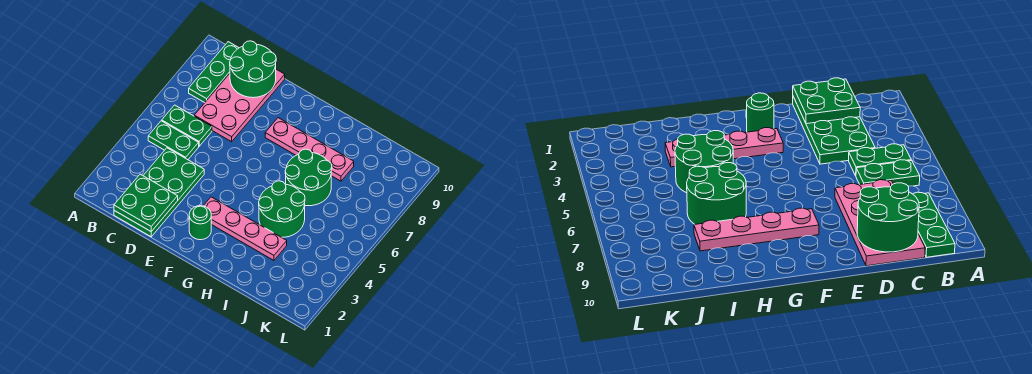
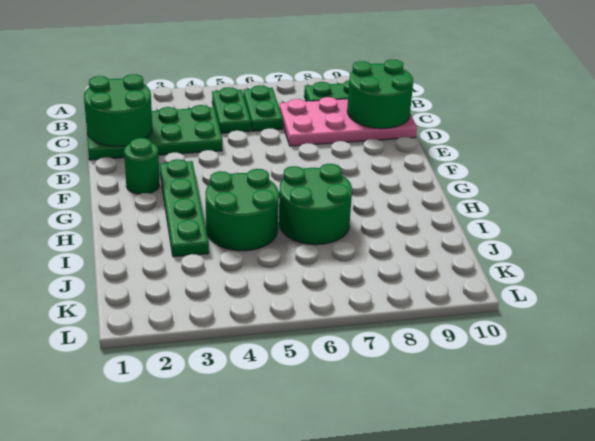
green 2x2 plate [114,174,178,232] -> green 2x2 round brick [84,74,152,146]
pink 1x4 plate [204,197,287,260] -> green 1x4 plate [160,159,209,257]
pink 1x4 plate [265,118,354,181] -> none

